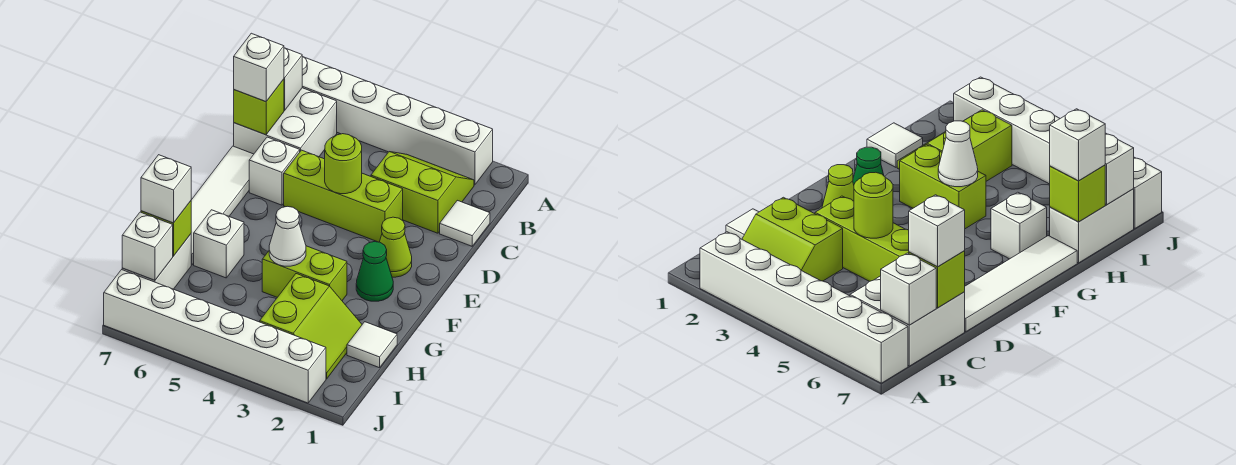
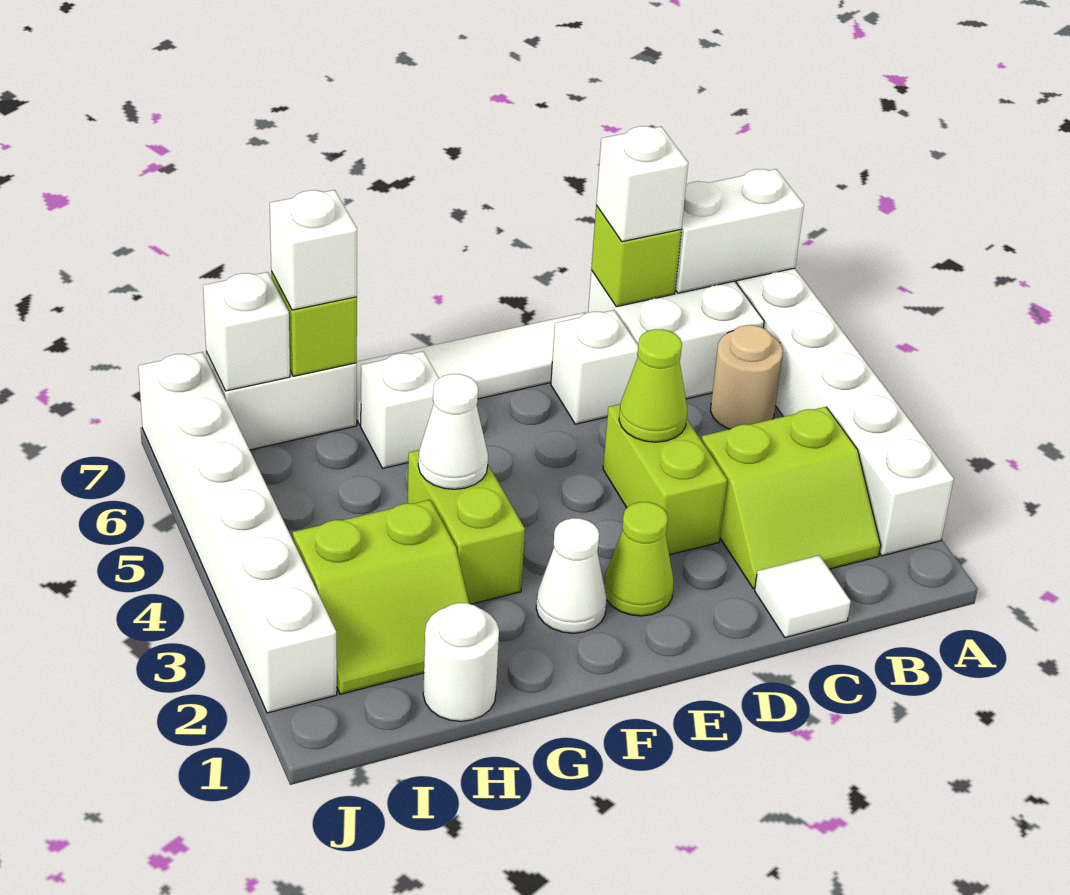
lime 2x2 slope [371,152,474,233] -> lime 2x2 slope turned to [701,407,881,589]
none -> tan 1x1 round brick [711,325,783,429]
white 1x1 brick [284,48,302,110] -> white 1x2 brick [675,169,804,293]
lime 1x3 brick [284,150,403,242] -> lime 1x2 brick [603,404,727,555]
lime 1x1 round brick [325,134,362,194] -> lime 1x1 cone [619,329,687,442]
green 1x1 cone [356,242,393,301] -> white 1x1 cone [536,518,607,633]
white 1x1 tile [347,322,397,368] -> white 1x1 round brick [423,603,499,721]

